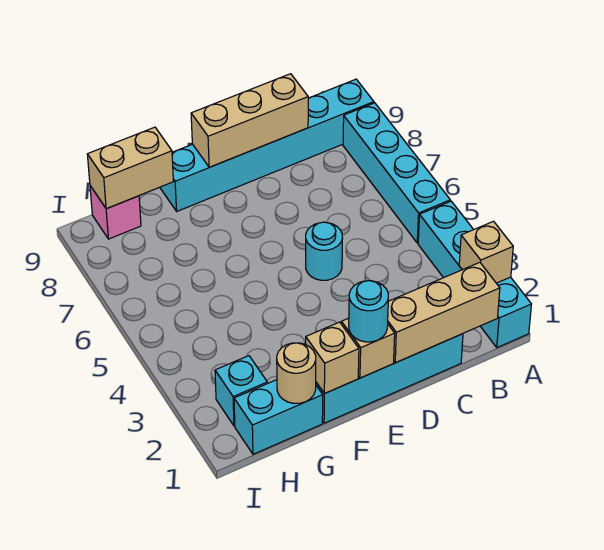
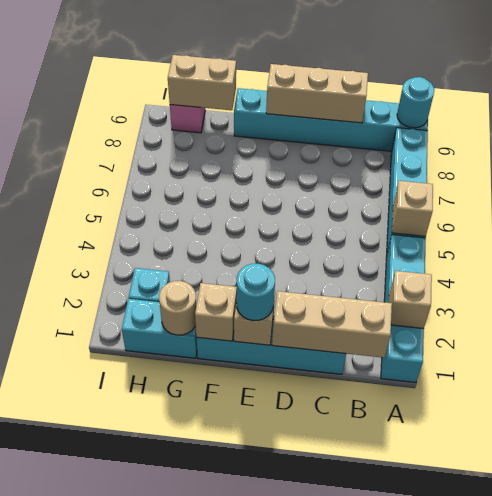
none -> tan 1x1 brick [392,181,433,236]
cyan 1x1 round brick [306,222,343,280] -> cyan 1x1 round brick moved to [397,77,434,128]

